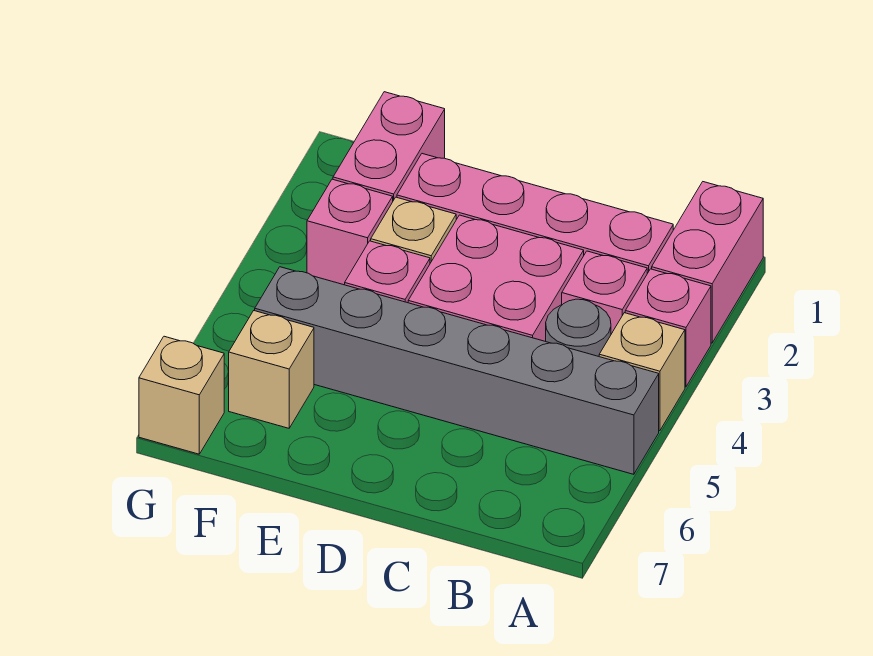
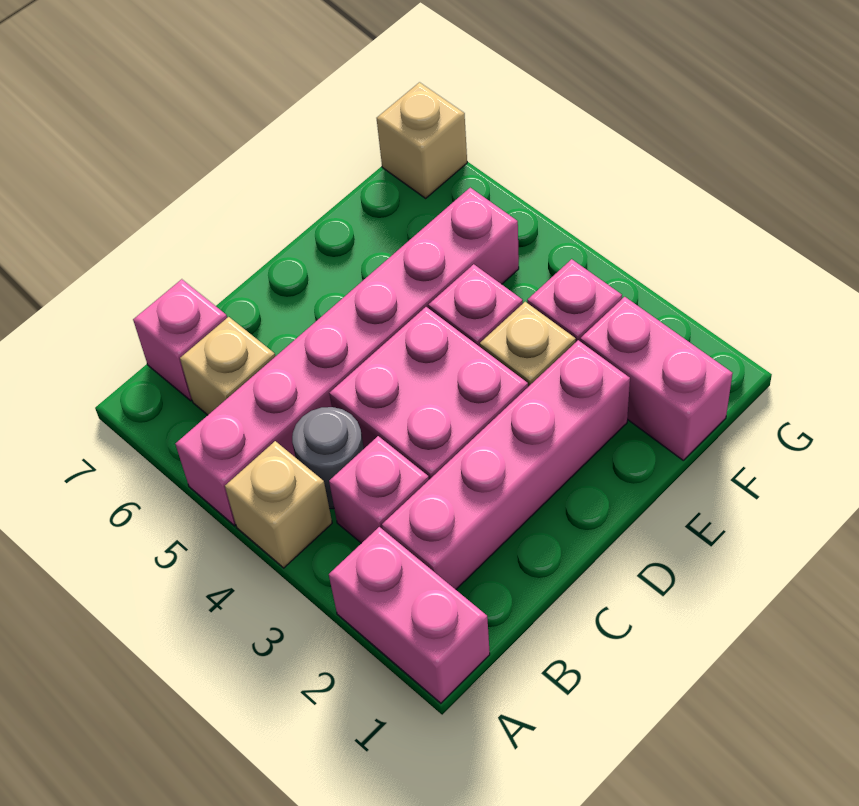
pink 1x1 brick [625,269,711,387] -> pink 1x1 brick moved to [133,279,227,401]
grey 1x6 brick [255,267,659,474] -> pink 1x6 brick [175,188,519,526]
tan 1x1 brick [229,311,314,428] -> tan 1x1 brick moved to [180,317,275,415]

